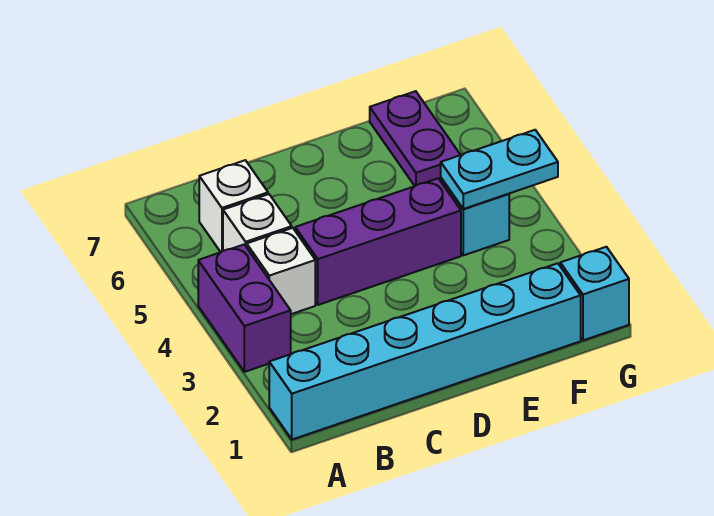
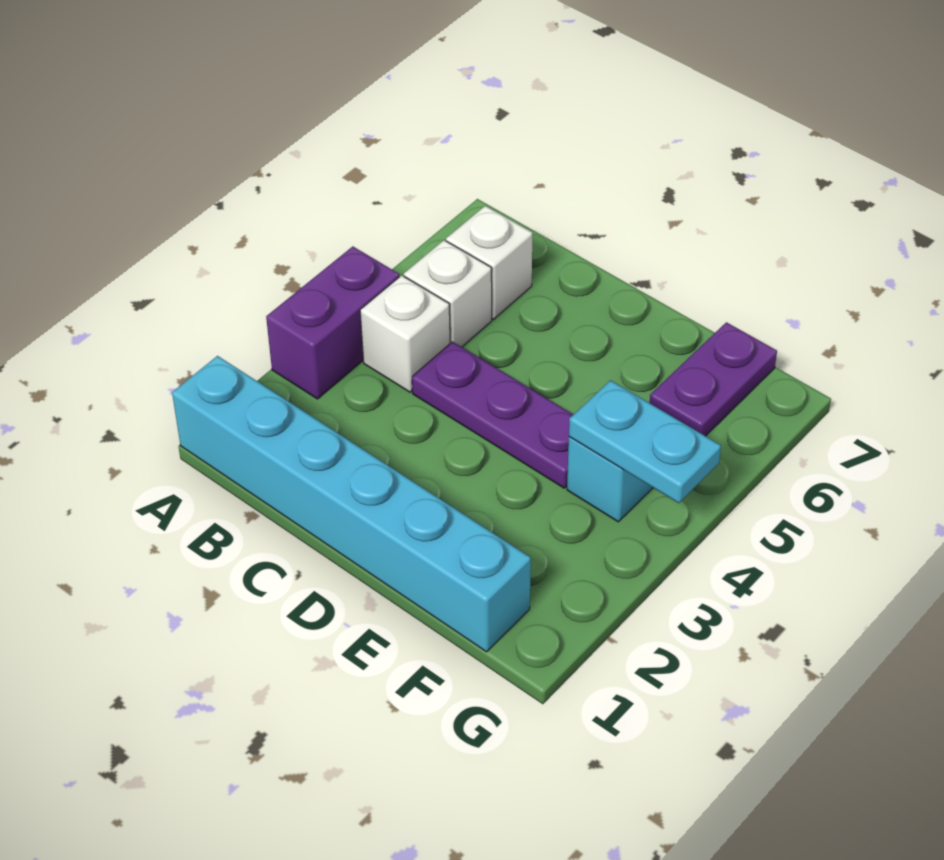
purple 1x3 brick [295,178,461,305] -> purple 1x3 plate [412,342,573,488]
cyan 1x1 brick [560,247,629,340] -> none

